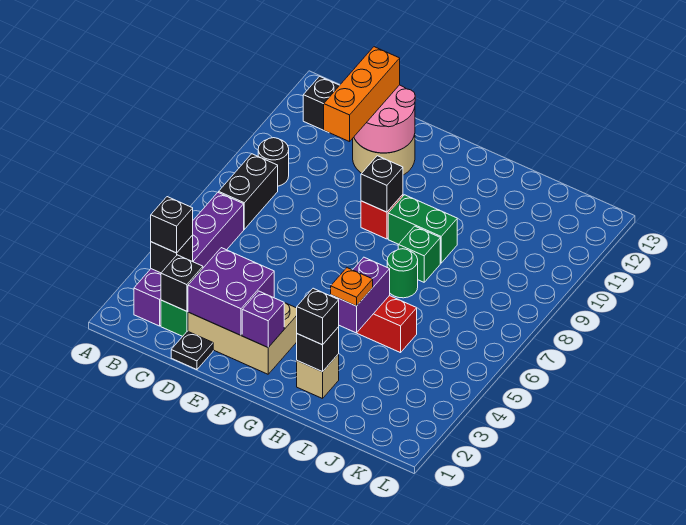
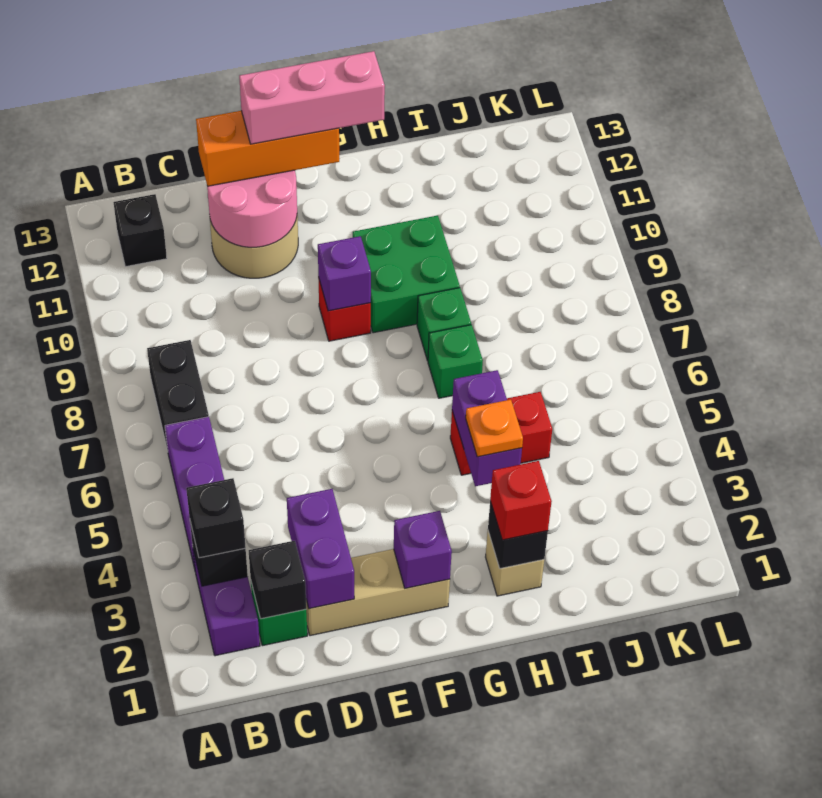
black 1x1 round brick [258,138,289,186] -> none
black 1x1 plate [171,331,213,370] -> none
tan 2x3 brick [188,303,297,374] -> tan 1x3 brick [306,549,450,636]
purple 2x2 brick [188,248,274,335] -> purple 1x2 brick [287,489,354,609]
orange 1x3 brick [324,47,400,142] -> orange 1x3 brick turned to [196,111,339,186]
none -> pink 1x3 brick [239,51,385,144]
black 1x1 brick [361,156,403,212] -> purple 1x1 brick [318,236,371,311]
green 1x2 brick [388,195,457,263] -> green 2x2 brick [353,216,460,333]
black 1x1 brick [297,288,339,345] -> red 1x1 brick [490,461,552,540]
green 1x1 round brick [387,249,418,298] -> green 1x1 brick [428,325,483,398]

